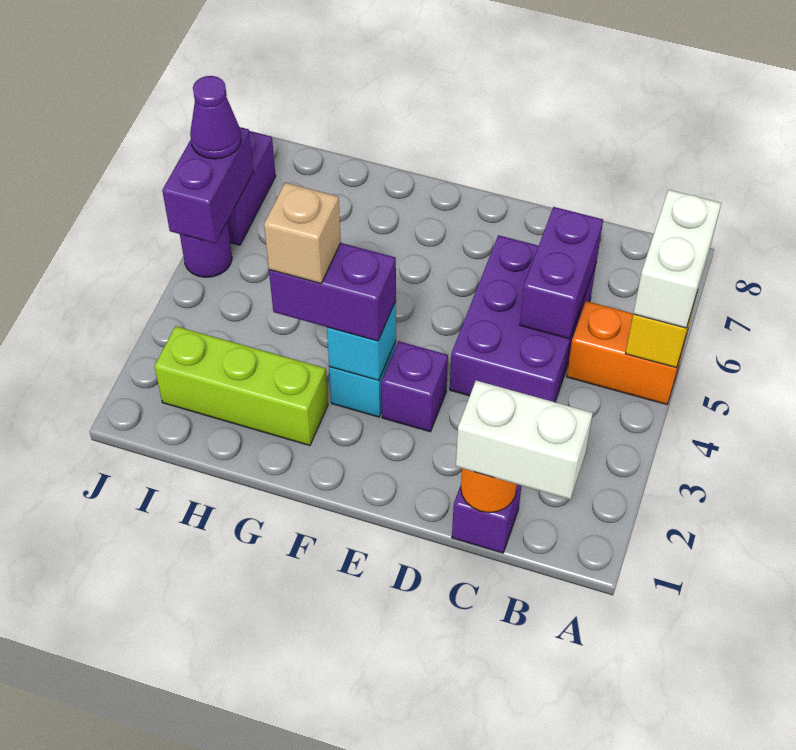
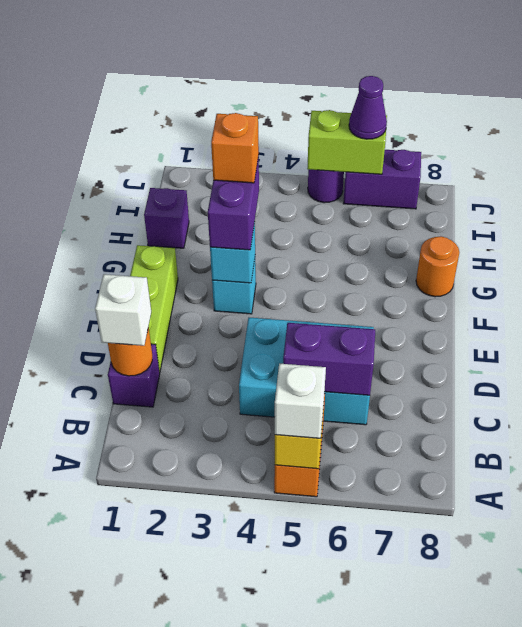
white 1x2 brick [633,190,721,328] -> white 1x1 brick [275,364,326,438]
white 1x2 brick [456,381,593,499] -> white 1x1 brick [95,274,151,346]
purple 2x3 brick [450,235,596,402] -> cyan 2x3 brick [239,318,374,425]
purple 1x1 brick [381,341,448,432] -> purple 1x1 brick moved to [144,188,189,248]
lime 1x3 brick [154,326,328,446] -> lime 1x3 brick moved to [130,245,178,373]
tan 1x1 brick [264,183,341,283] -> orange 1x1 brick [211,113,259,183]
none -> orange 1x1 round brick [416,236,459,297]
purple 1x2 brick [162,127,253,243] -> lime 1x2 brick [307,110,387,174]

